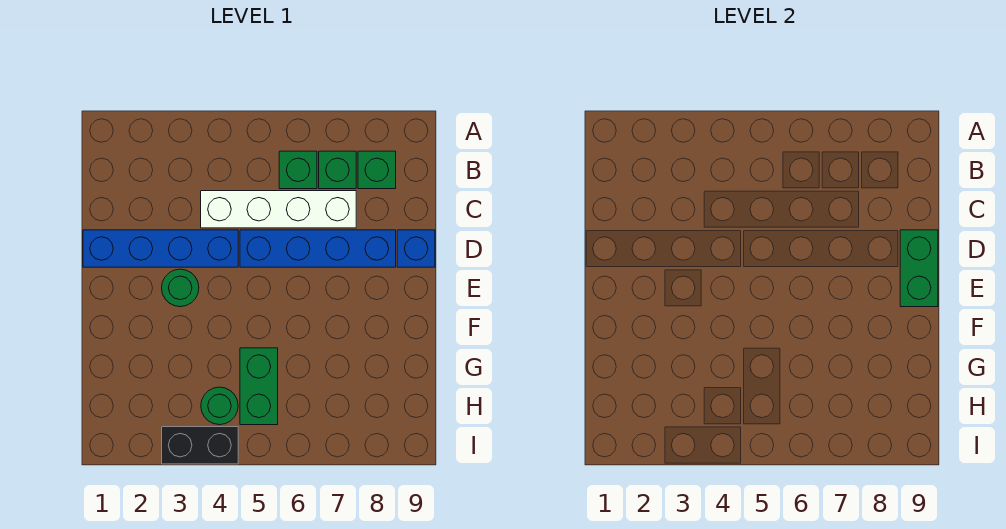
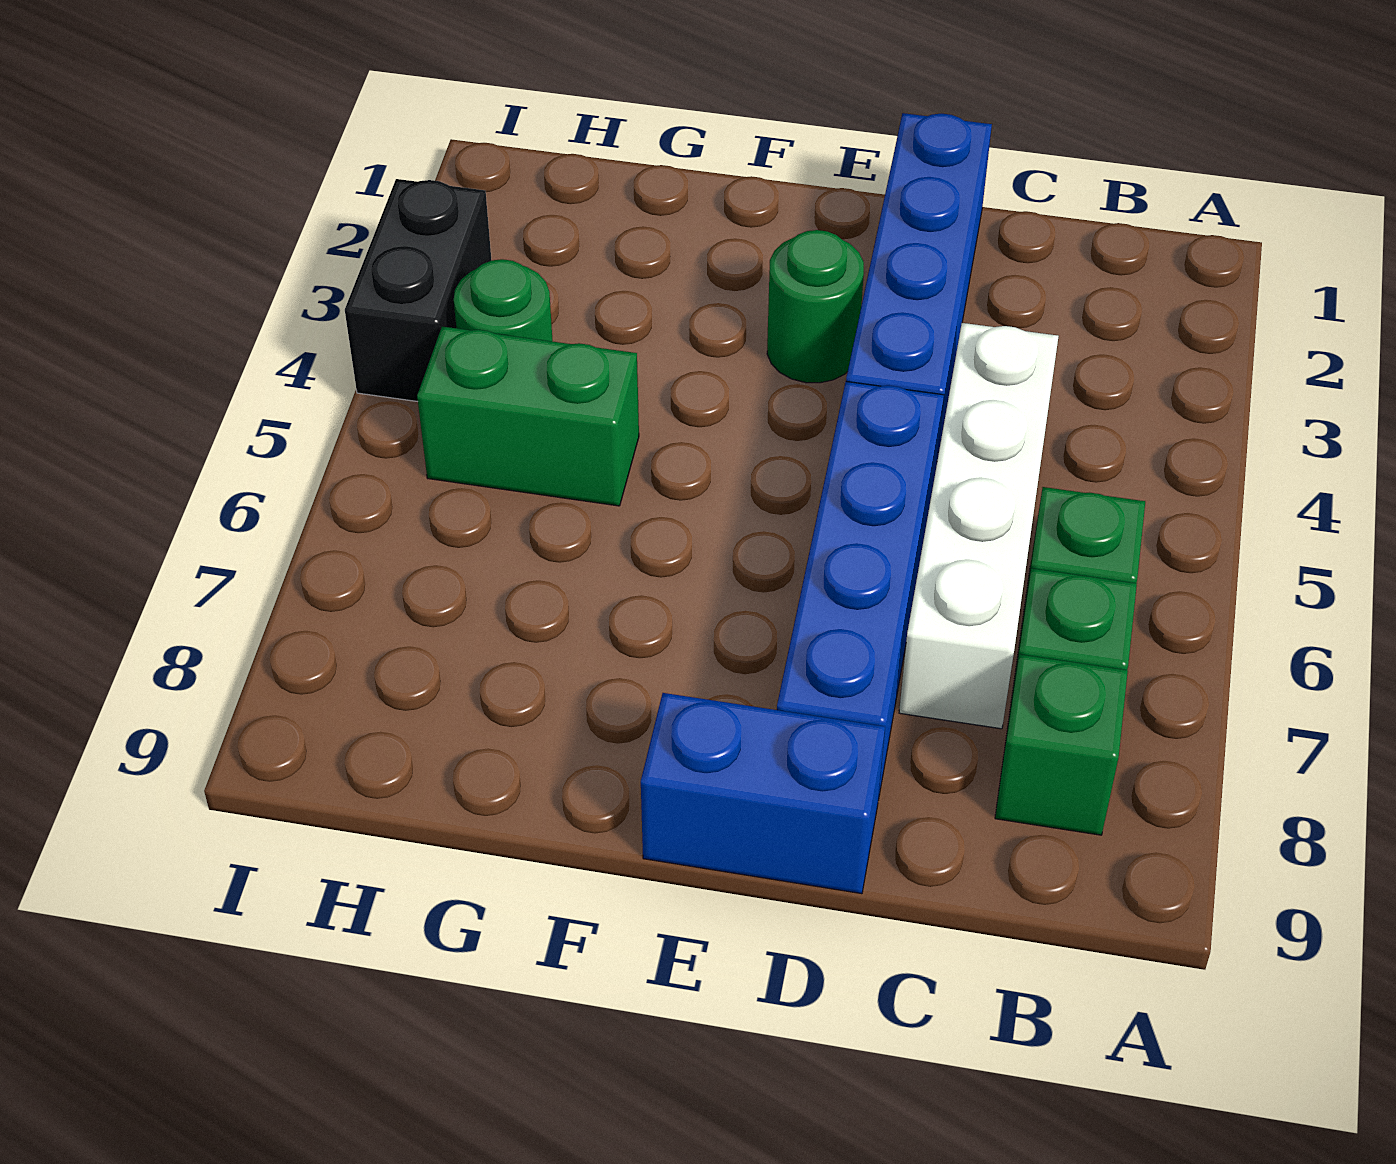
blue 1x1 brick [397,230,435,267] -> blue 1x2 brick [641,693,885,894]
green 1x2 brick [900,230,938,307] -> none

